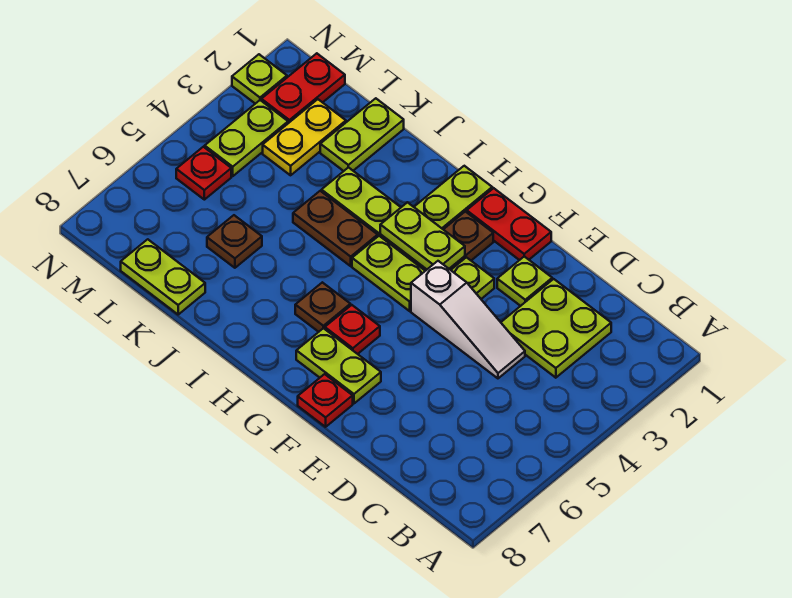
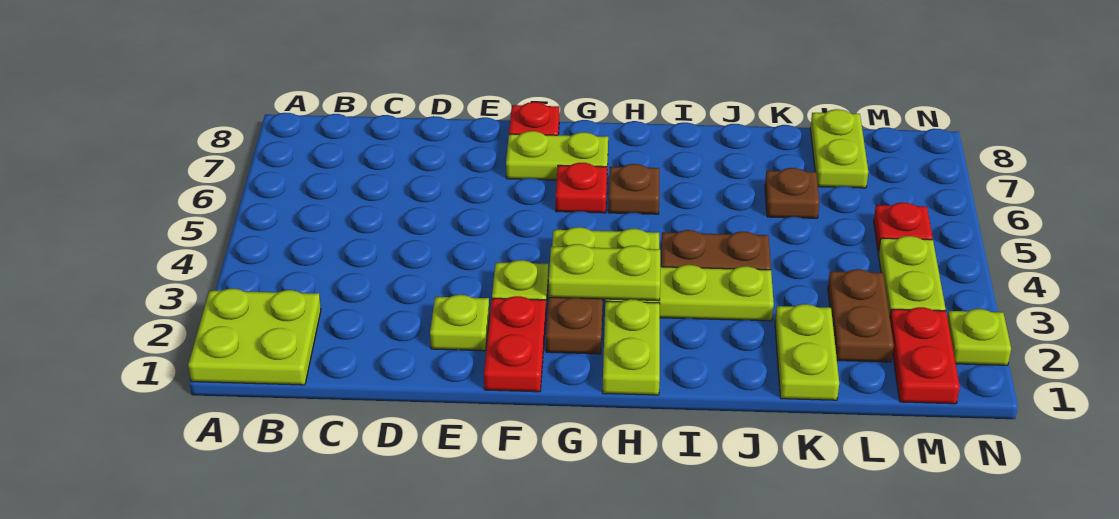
lime 2x2 plate [501,279,611,378] -> lime 2x2 plate moved to [188,288,321,385]
white 1x3 slope [411,261,525,378] -> none
red 1x2 plate [467,188,551,260] -> red 1x2 plate turned to [484,296,546,392]
lime 1x2 plate [121,239,205,314] -> lime 1x2 plate turned to [810,109,868,188]
yellow 1x2 plate [263,99,346,175] -> brown 1x2 plate [828,269,894,362]

